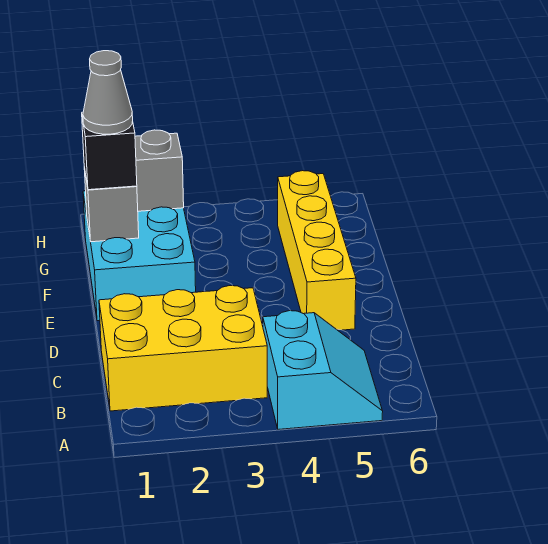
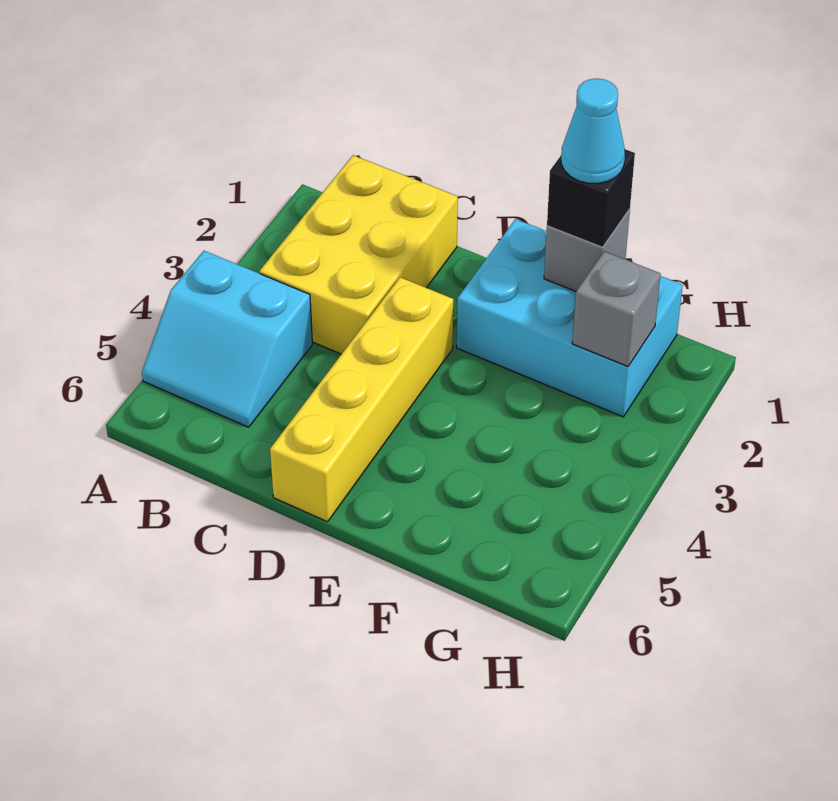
yellow 1x4 brick [278,171,356,330] -> yellow 1x4 brick turned to [270,277,453,522]
grey 1x1 cone [83,51,133,134] -> cyan 1x1 cone [561,78,625,183]

